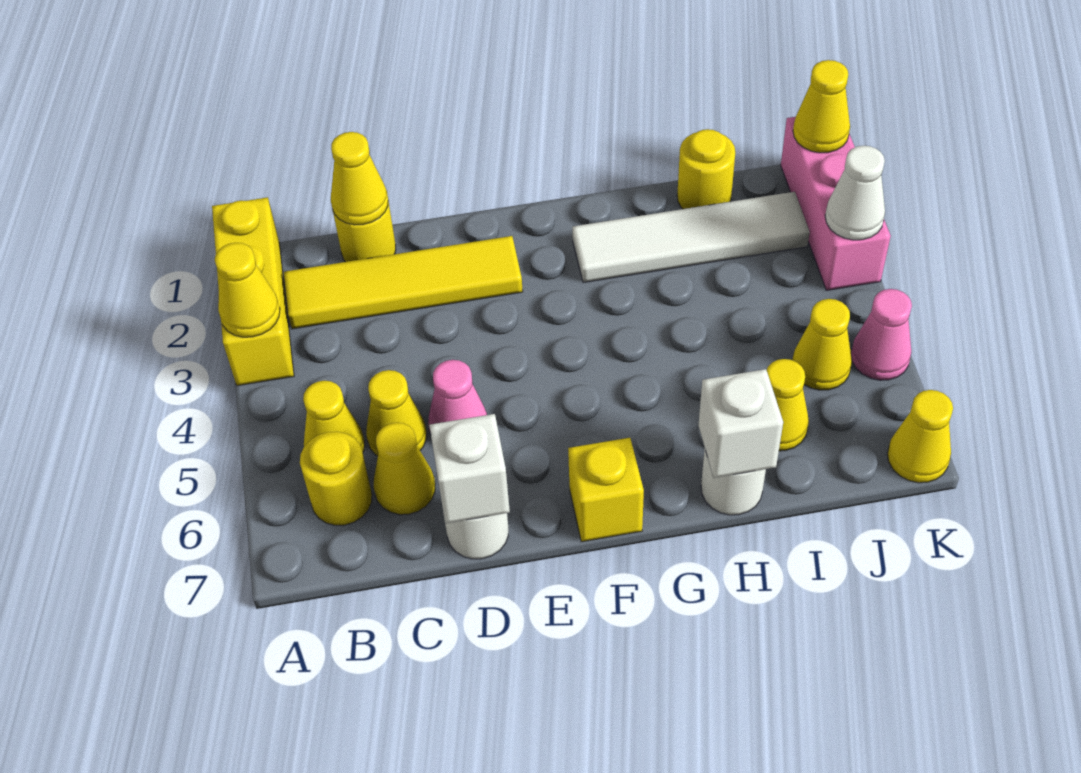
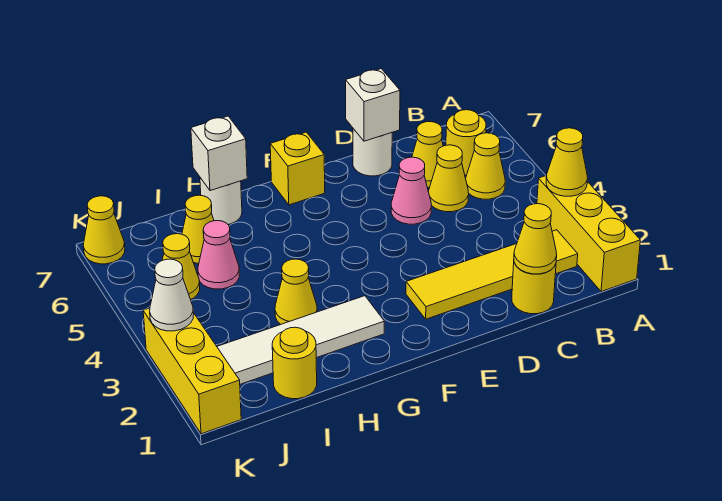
pink 1x3 brick [781,117,891,290] -> yellow 1x3 brick [143,308,241,434]
yellow 1x1 cone [793,60,850,153] -> yellow 1x1 cone moved to [275,259,317,324]
pink 1x1 cone [851,289,912,380] -> pink 1x1 cone moved to [198,221,239,289]

